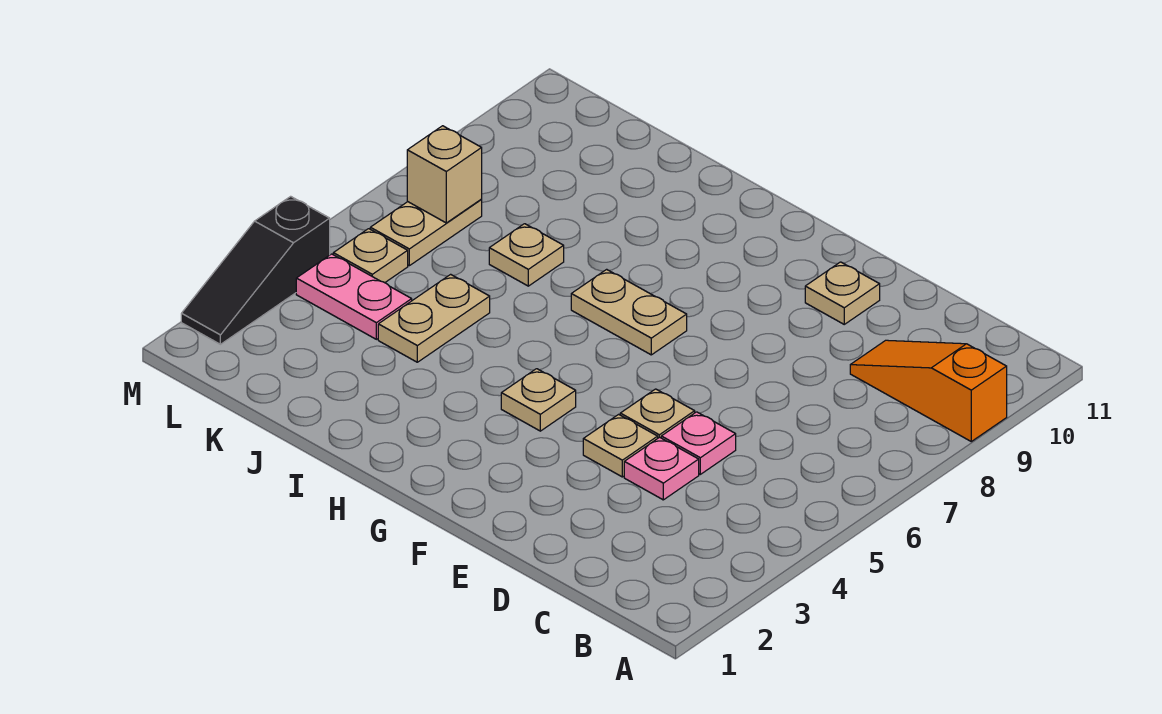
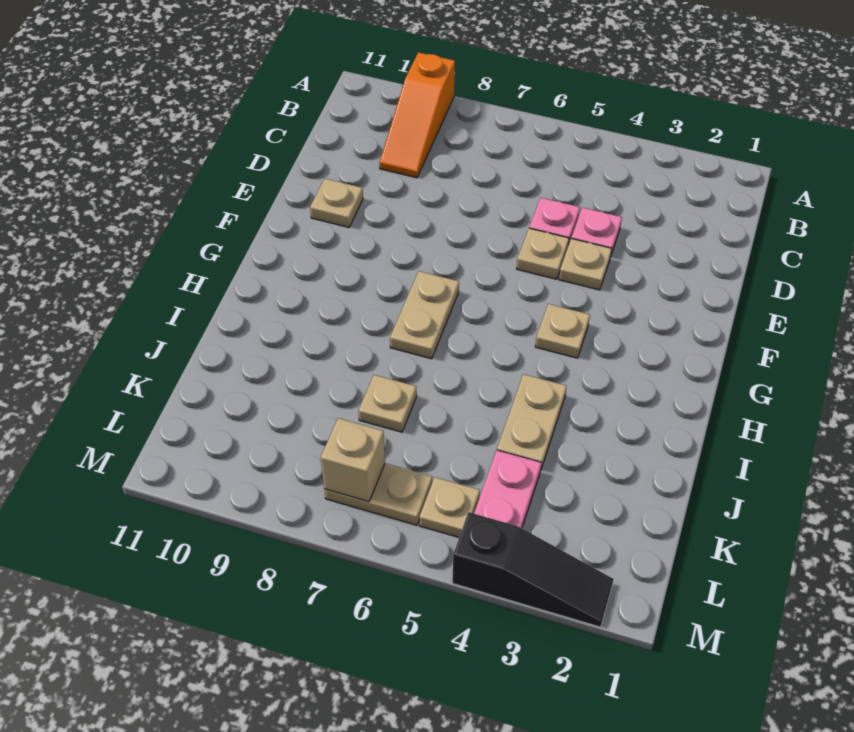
tan 1x2 plate [378,274,490,362] -> tan 1x2 plate turned to [497,374,567,469]

